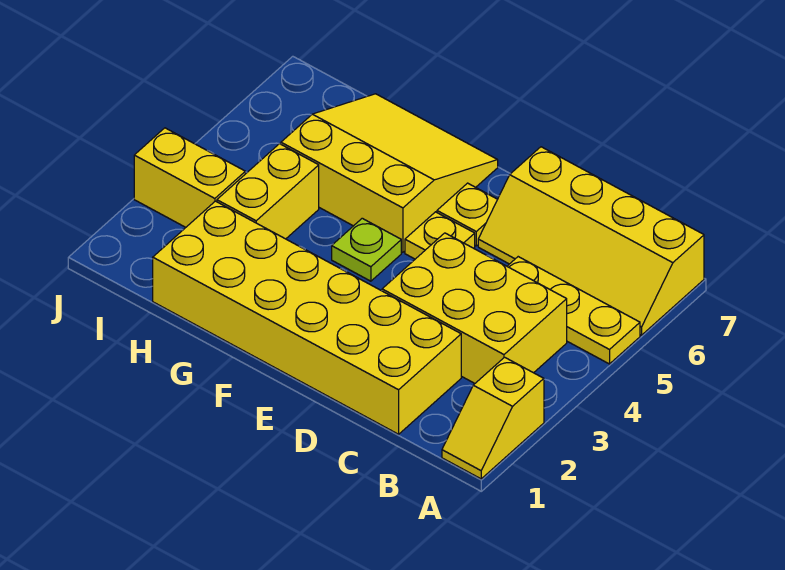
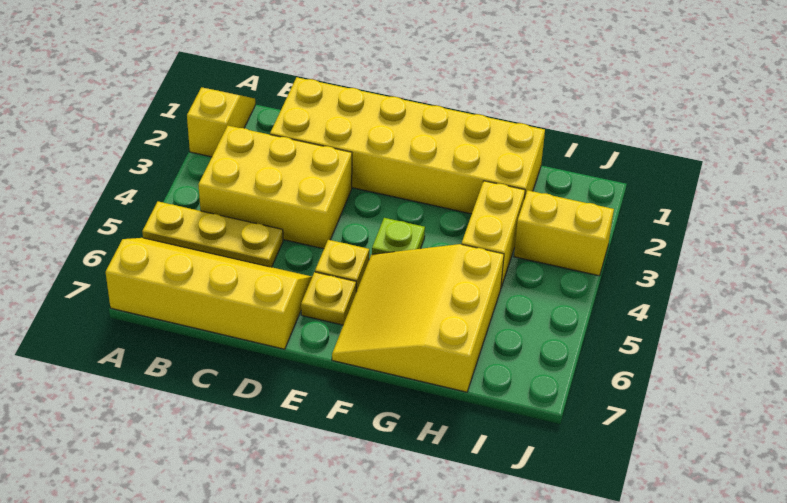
yellow 3x3 slope [281,94,498,252] -> yellow 3x3 slope turned to [332,244,504,392]

